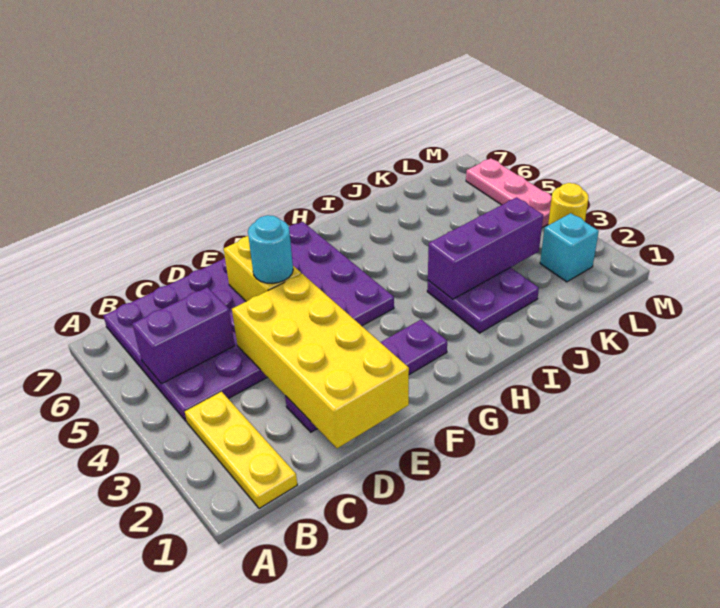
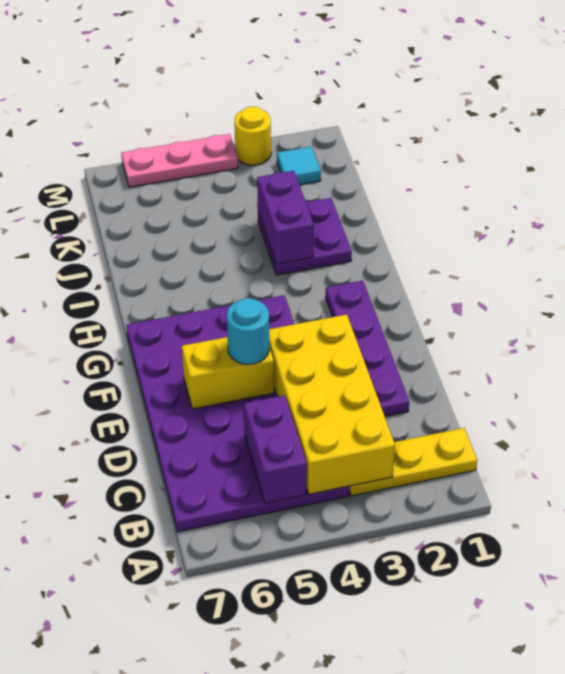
yellow 2x4 brick [232,274,409,448] -> yellow 2x4 brick turned to [269,314,395,494]
purple 1x3 brick [428,197,543,299] -> purple 1x2 brick [257,171,314,264]
cyan 1x1 brick [540,213,599,282] -> cyan 1x1 tile [277,147,321,185]

